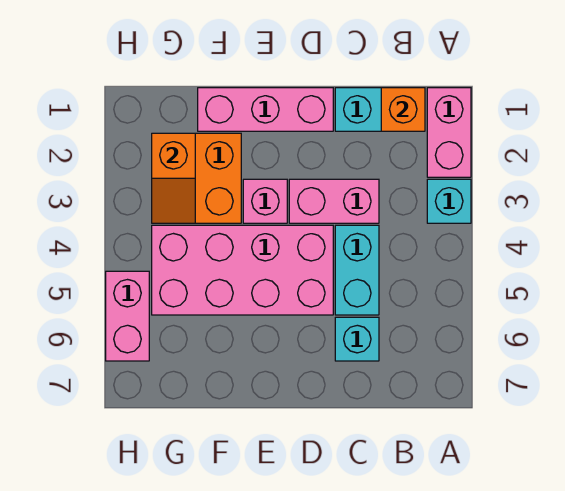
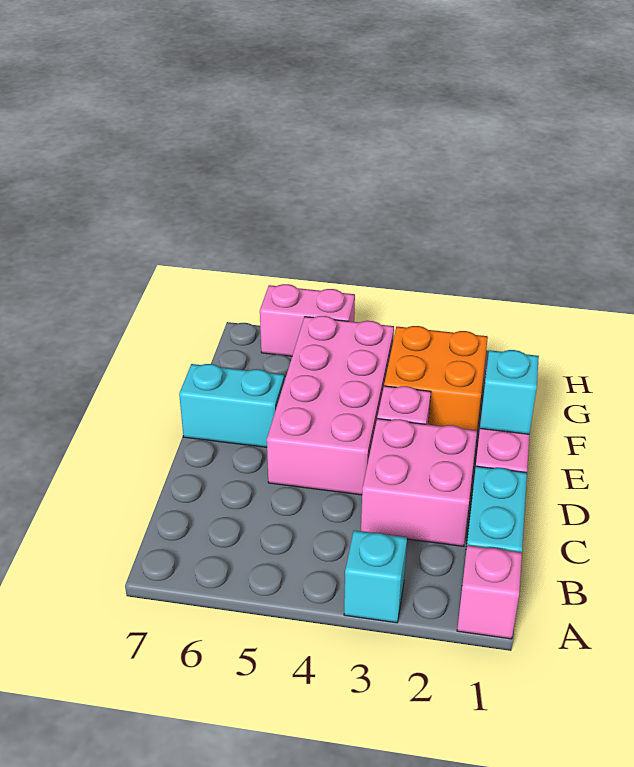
pink 1x2 brick [427,88,471,177] -> pink 1x1 brick [457,545,522,639]
orange 1x1 brick [381,88,425,131] -> none
pink 1x2 brick [289,179,379,223] -> pink 2x2 brick [361,419,477,546]
cyan 1x2 brick [335,225,379,315] -> cyan 1x2 brick moved to [179,364,284,447]
cyan 1x1 brick [335,317,379,361] -> cyan 1x1 brick moved to [480,350,539,434]
orange 1x2 slope [152,133,195,223] -> none

